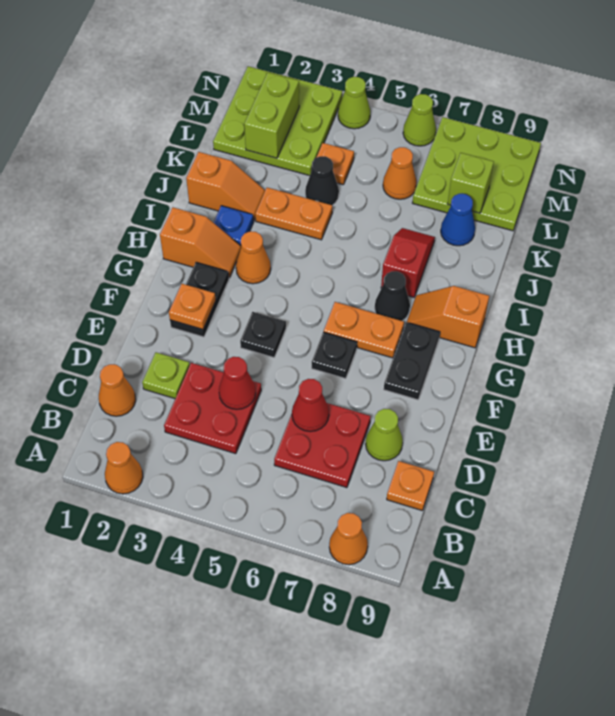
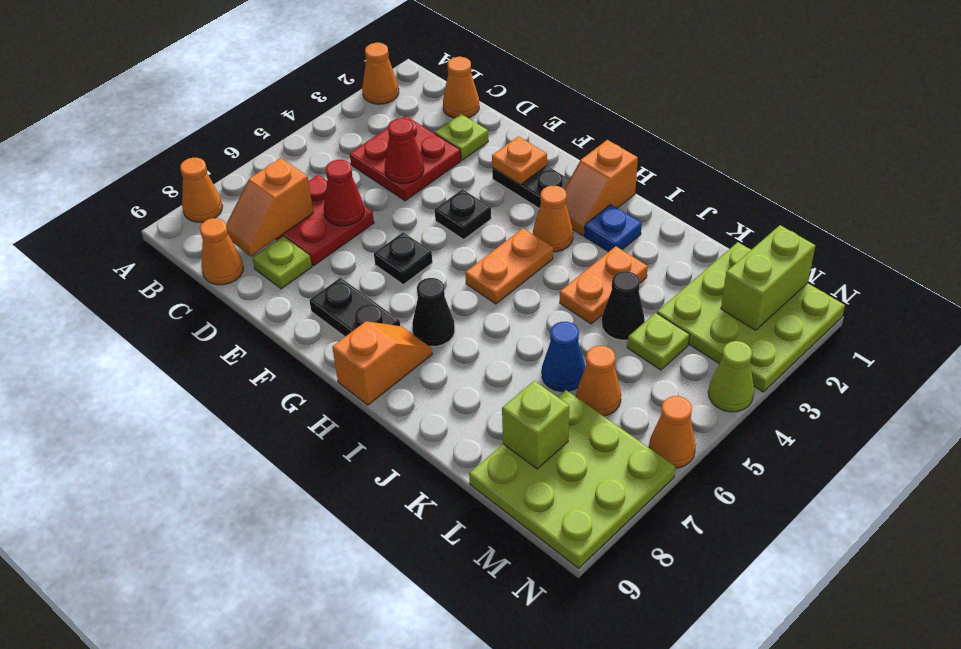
orange 1x1 plate [387,461,434,511] -> orange 1x1 cone [200,218,243,285]
lime 1x1 cone [366,409,403,461] -> lime 1x1 plate [252,236,312,289]
orange 1x2 plate [324,302,404,358] -> orange 1x2 plate moved to [465,228,553,304]
red 1x2 slope [381,228,435,297] -> none
orange 1x2 slope [186,152,265,221] -> orange 1x2 slope moved to [226,158,313,256]
blue 1x1 cone [441,194,475,246] -> blue 1x1 cone moved to [542,322,585,392]
lime 1x2 brick [244,73,299,158] -> lime 1x2 brick turned to [721,225,815,330]
orange 1x1 plate [316,143,354,185] -> lime 1x1 plate [627,313,689,370]
lime 1x1 cone [403,94,436,146] -> orange 1x1 cone [649,396,696,468]

